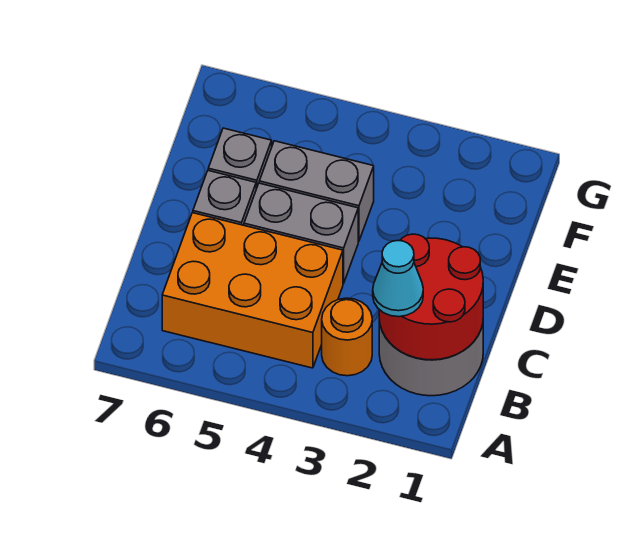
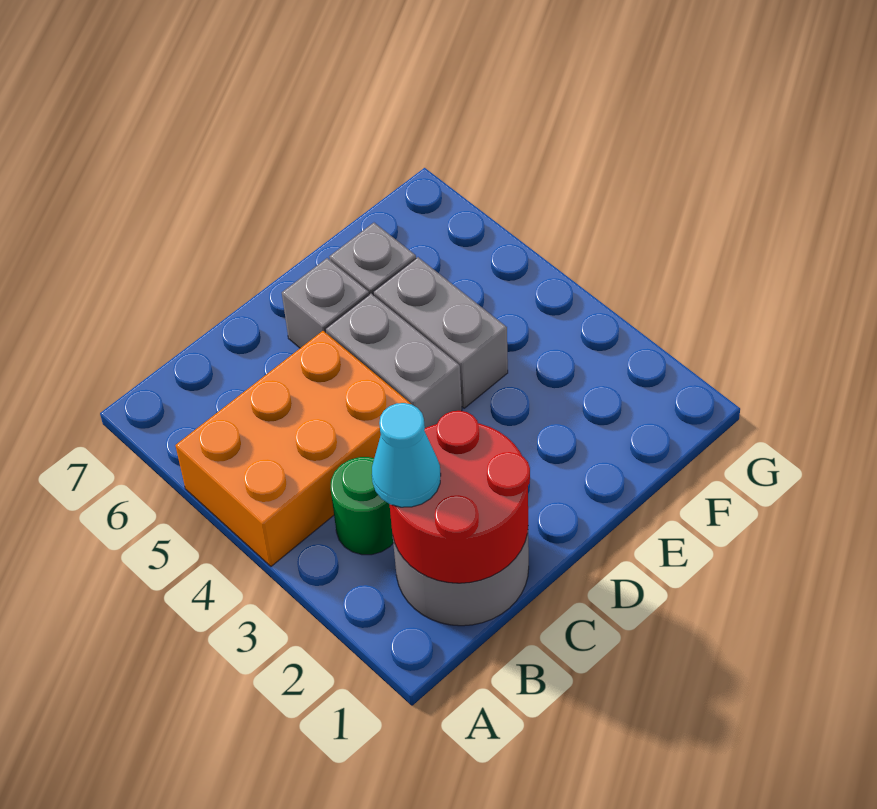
orange 1x1 round brick [322,298,372,376] -> green 1x1 round brick [331,457,393,555]
orange 2x3 brick [162,213,343,368] -> orange 2x3 brick turned to [175,331,411,566]

